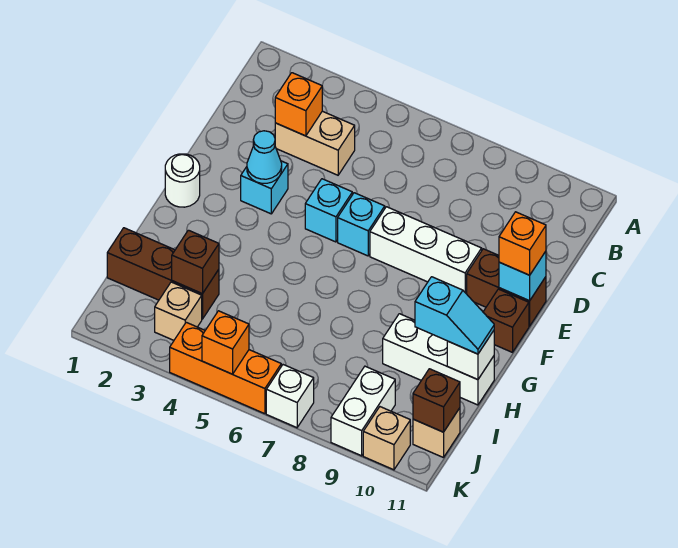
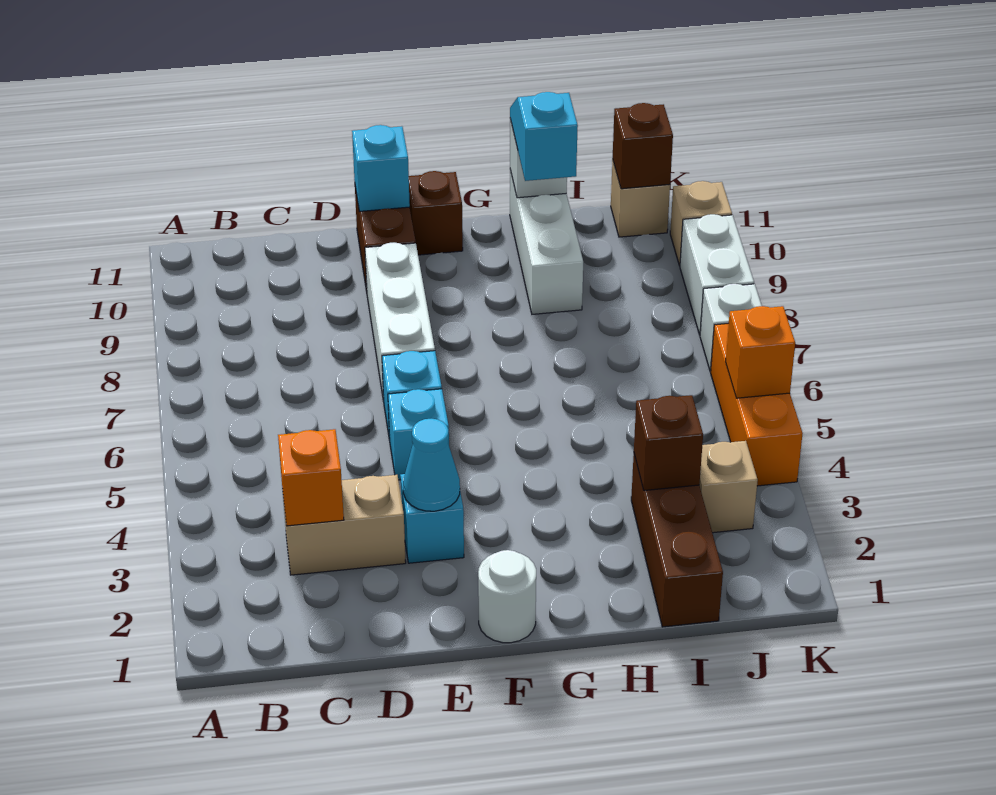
tan 1x2 brick [275,111,355,175] -> tan 1x2 brick turned to [283,475,406,575]
orange 1x1 brick [499,212,546,275] -> none
white 1x2 brick [331,366,395,456] -> white 1x2 brick turned to [680,214,754,335]

